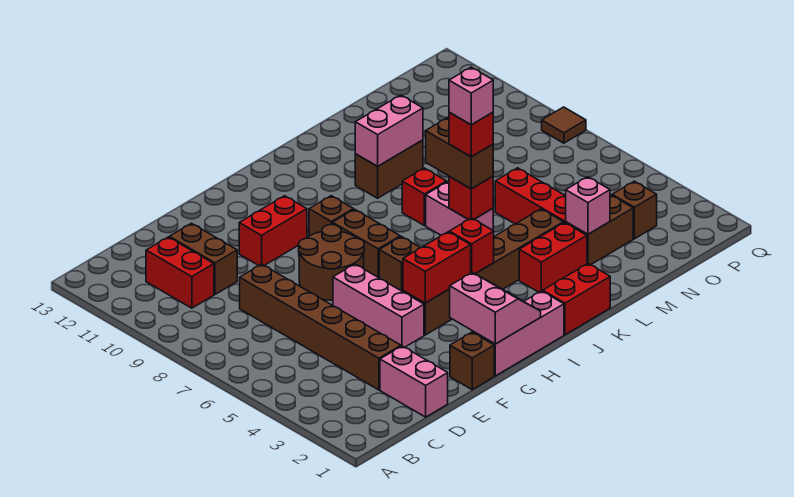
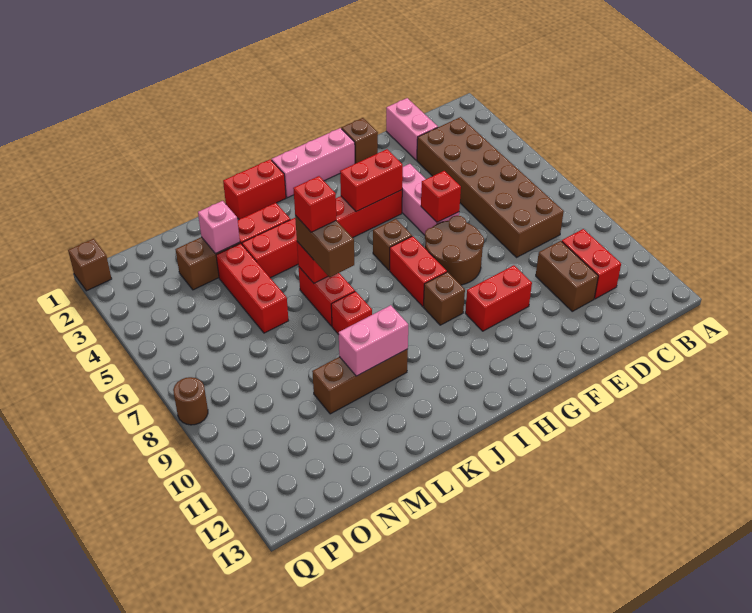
brown 1x6 brick [240,264,401,390] -> brown 2x6 brick [417,117,564,257]
pink 2x2 slope [450,272,541,344] -> none
brown 1x6 brick [403,209,563,335] -> red 1x6 brick [242,190,402,278]
brown 1x2 brick [333,209,400,278] -> red 1x2 brick [390,236,447,306]
red 1x1 brick [449,218,494,274] -> red 1x1 brick moved to [421,171,461,222]
pink 1x2 brick [426,182,493,235] -> red 1x2 brick [299,267,355,326]
pink 1x1 brick [449,67,493,125] -> none
brown 1x2 brick [355,140,423,198] -> brown 1x3 brick [312,349,408,414]
brown 1x1 brick [612,181,657,239] -> brown 1x1 brick moved to [68,239,112,291]
brown 1x1 tile [542,107,586,143] -> brown 1x1 round brick [173,377,208,425]

